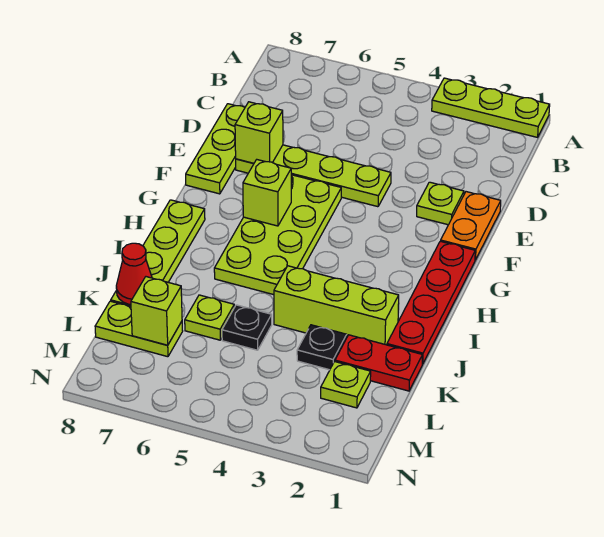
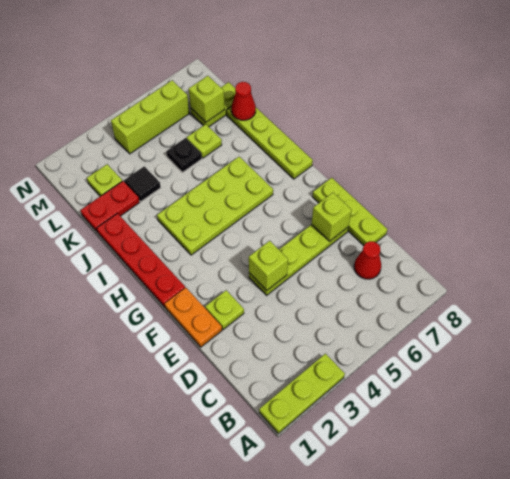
none -> red 1x1 cone [354,241,381,279]
lime 2x4 plate [214,175,341,295] -> lime 2x4 plate turned to [157,157,273,255]
lime 1x1 brick [243,160,291,226] -> lime 1x1 brick moved to [249,241,288,290]
lime 1x3 brick [274,266,399,345] -> lime 1x3 brick moved to [111,80,189,154]
black 1x1 plate [297,325,347,370] -> black 1x1 tile [124,166,161,201]

